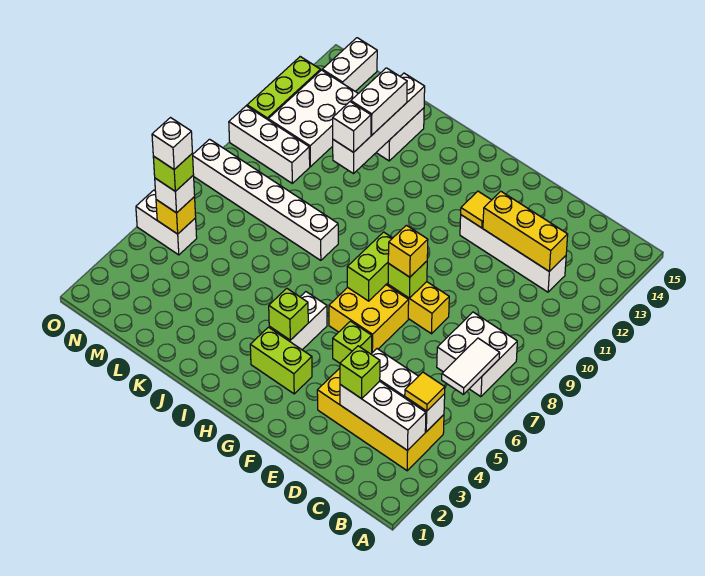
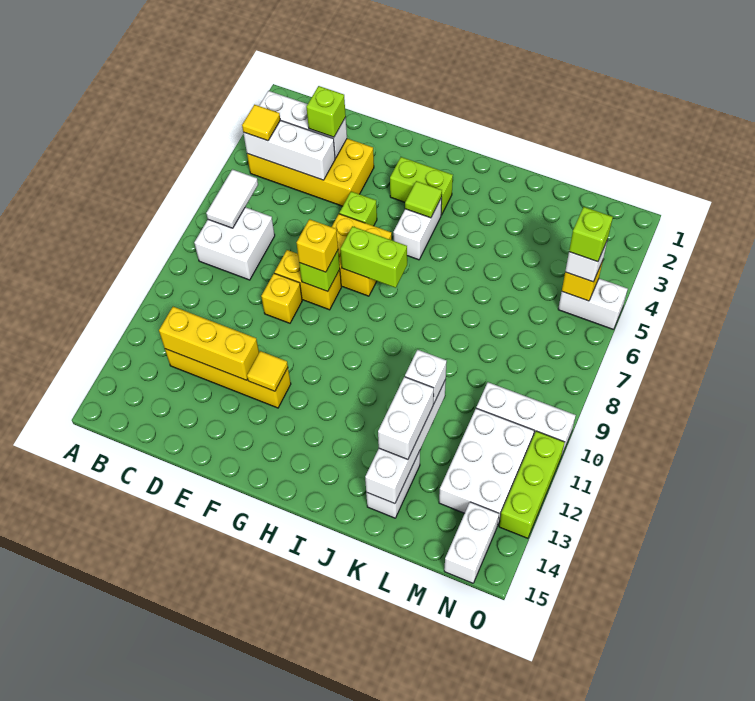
white 1x4 brick [460,215,566,292] -> yellow 1x4 brick [165,349,291,408]
none -> yellow 1x1 brick [261,273,302,323]
lime 1x2 brick [347,232,392,301] -> lime 1x2 brick turned to [340,226,407,288]
lime 1x1 brick [269,288,308,340] -> lime 1x1 tile [405,181,442,218]
white 1x6 brick [193,139,338,260] -> none
white 1x1 brick [152,118,192,169] -> none

